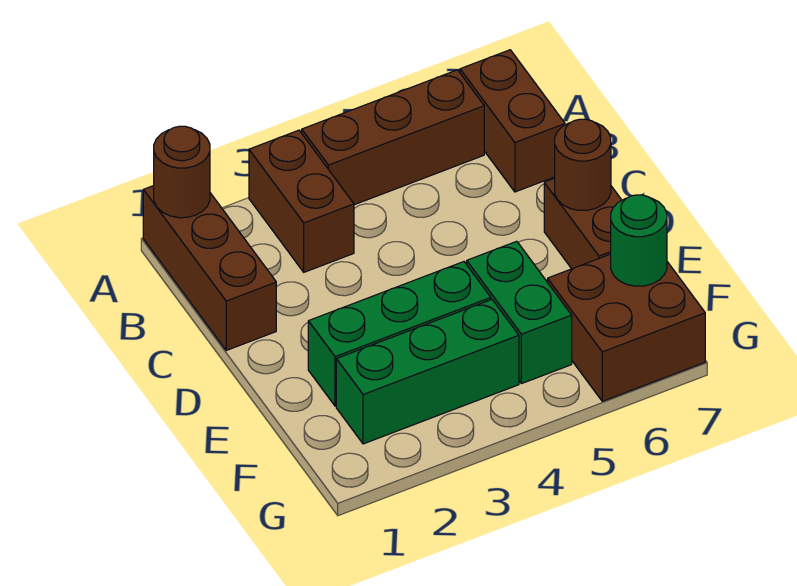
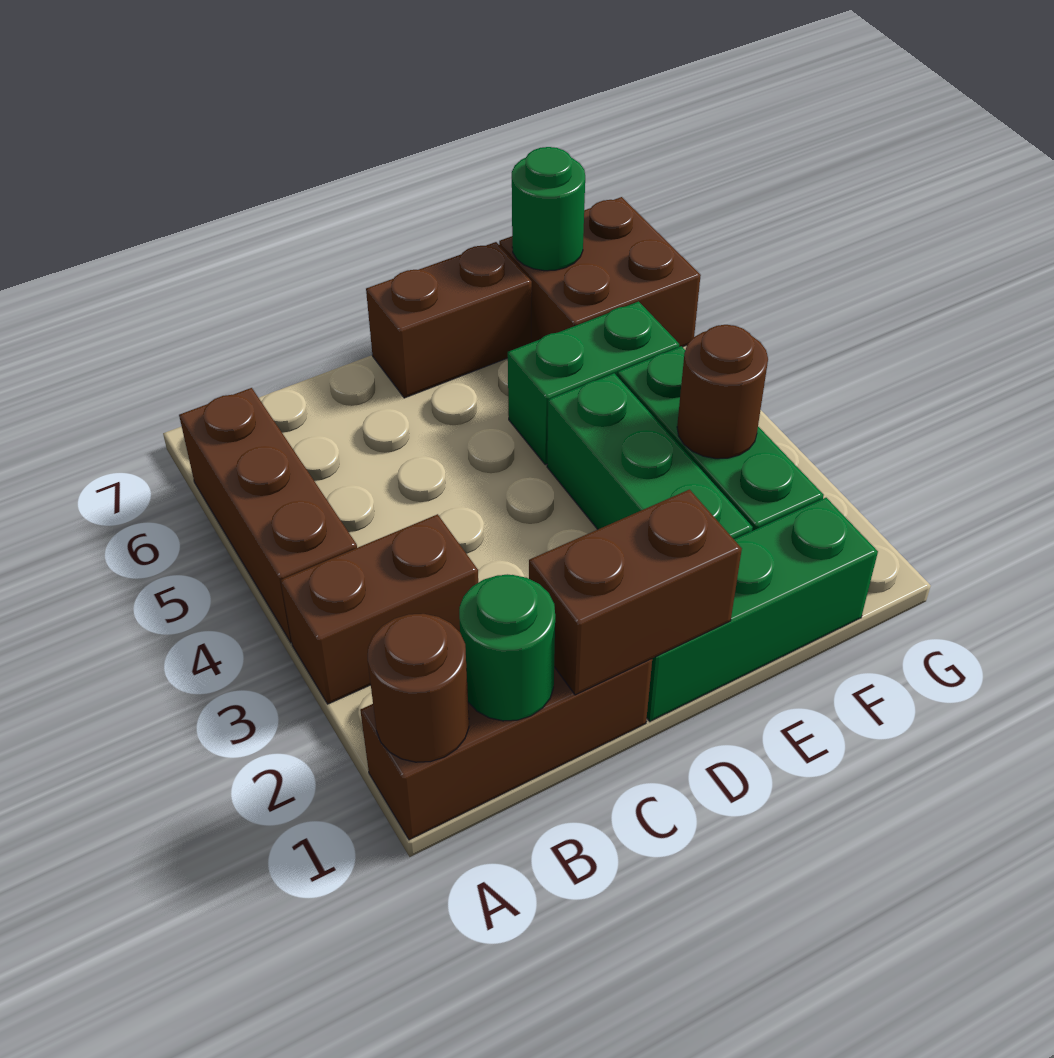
brown 1x2 brick [460,50,565,192] -> brown 1x2 brick moved to [529,490,742,695]
none -> green 1x1 round brick [459,574,555,721]
none -> green 1x3 brick [647,498,878,721]
brown 1x1 round brick [555,119,611,210] -> brown 1x1 round brick moved to [677,325,768,459]

